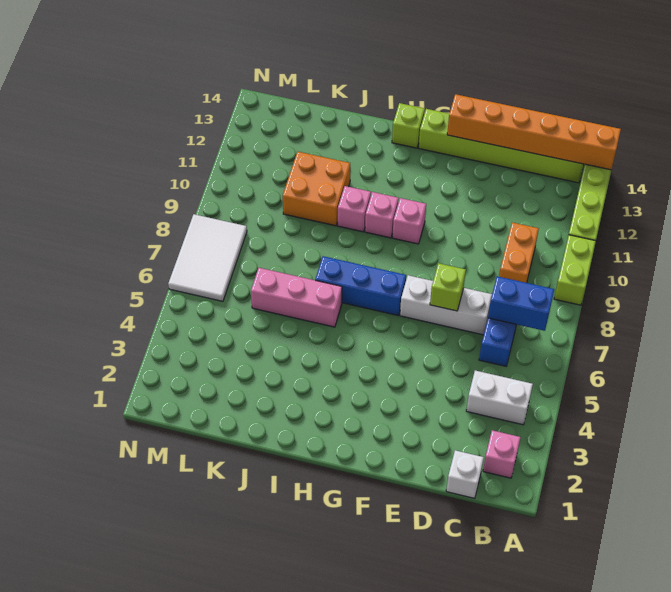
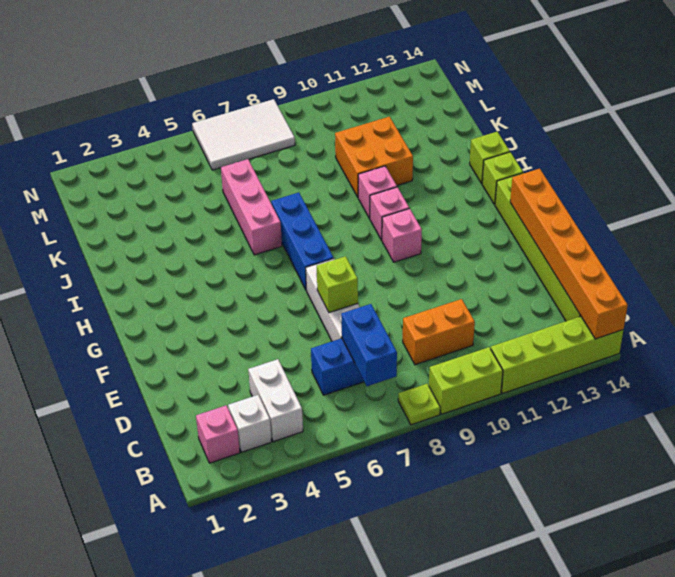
none -> lime 1x1 plate [398,384,440,425]
white 1x1 brick [446,450,484,498] -> white 1x1 brick moved to [228,395,272,452]
none -> lime 1x1 brick [470,132,510,183]

